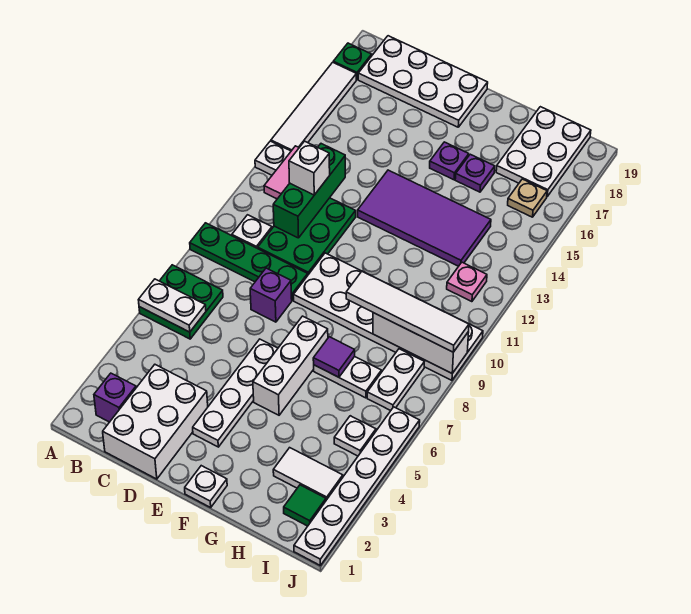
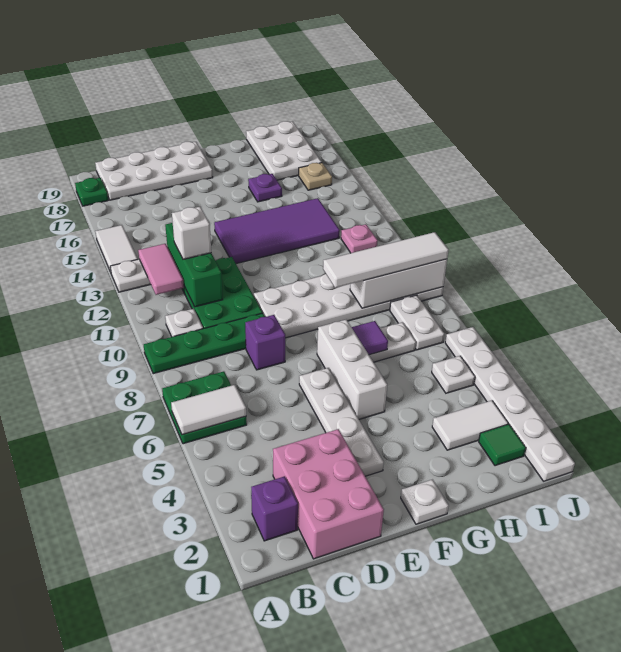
white 1x2 plate [139,279,206,332] -> white 1x2 tile [171,385,246,435]
white 1x4 tile [271,62,356,151] -> white 1x2 tile [95,225,138,272]
white 2x3 brick [103,365,208,479] -> pink 2x3 brick [273,429,384,559]
purple 1x1 plate [430,142,469,180] -> none

